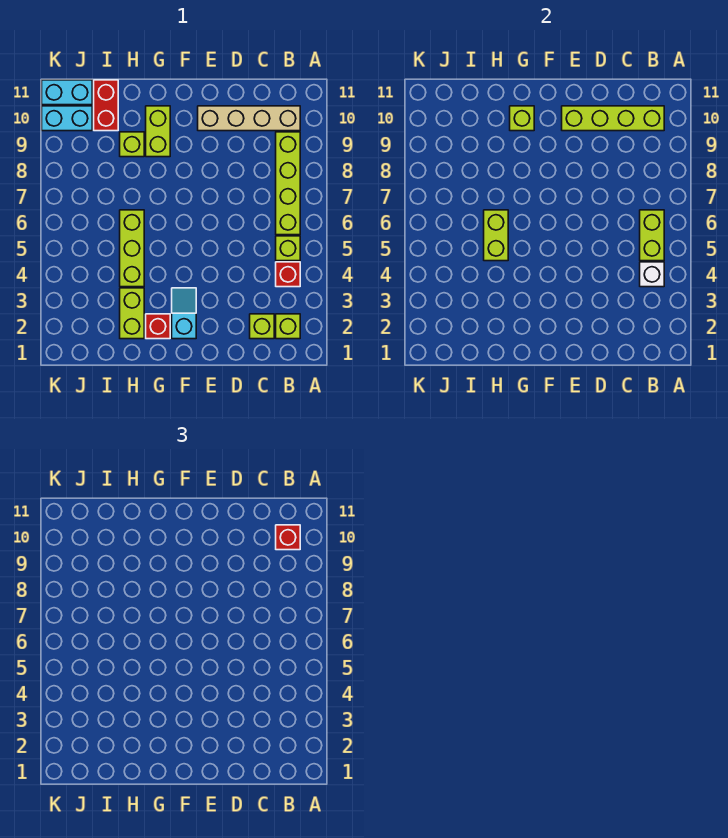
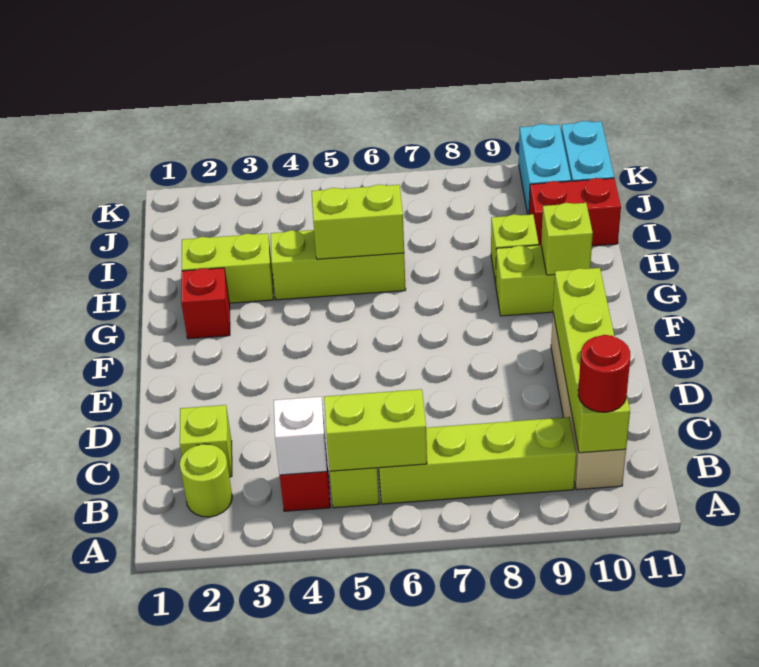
lime 1x1 brick [276,314,300,339] -> lime 1x1 round brick [180,444,232,517]
red 1x1 brick [276,525,300,550] -> red 1x1 round brick [578,335,630,412]
cyan 1x2 slope [172,288,196,339] -> none

